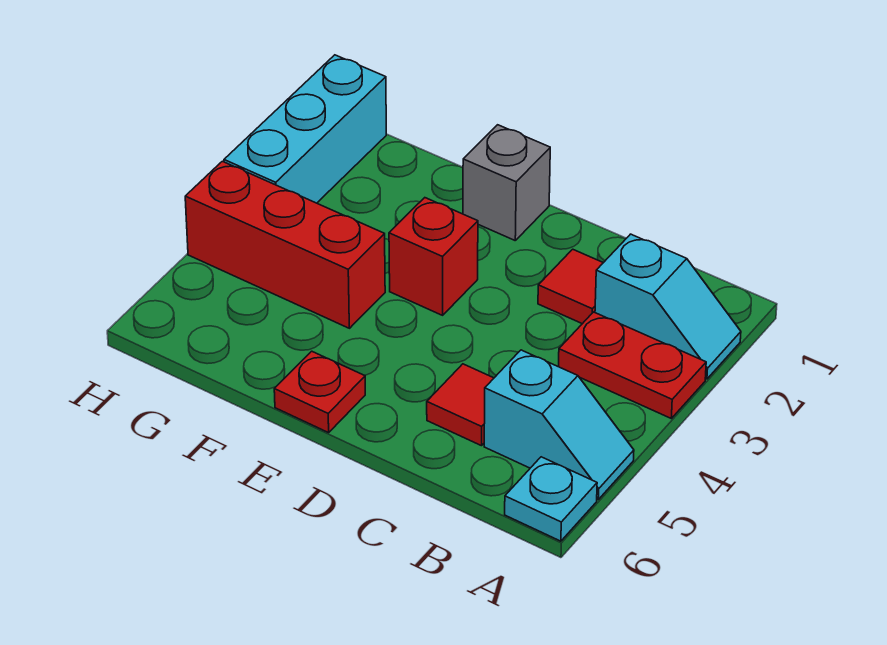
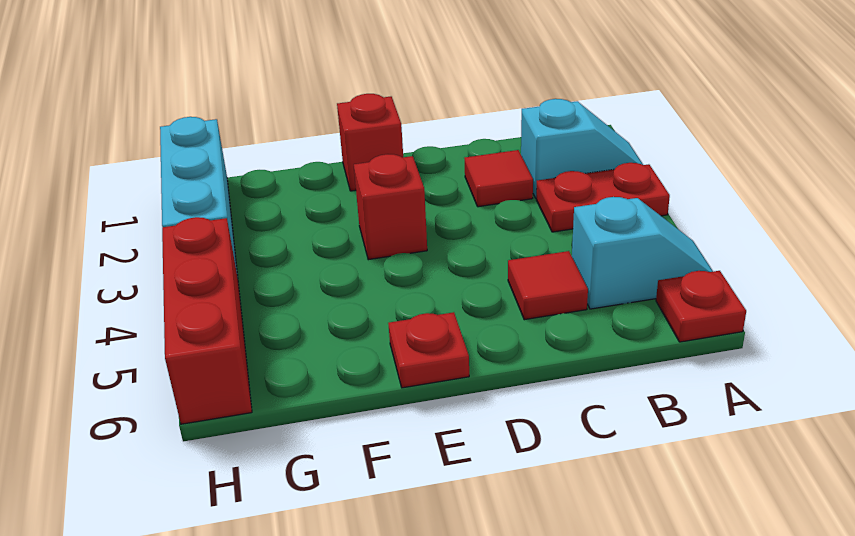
cyan 1x1 plate [505,457,597,541] -> red 1x1 plate [656,271,746,342]
grey 1x1 brick [463,125,550,240] -> red 1x1 brick [337,94,403,191]
red 1x3 brick [185,161,385,328] -> red 1x3 brick turned to [162,217,252,424]

